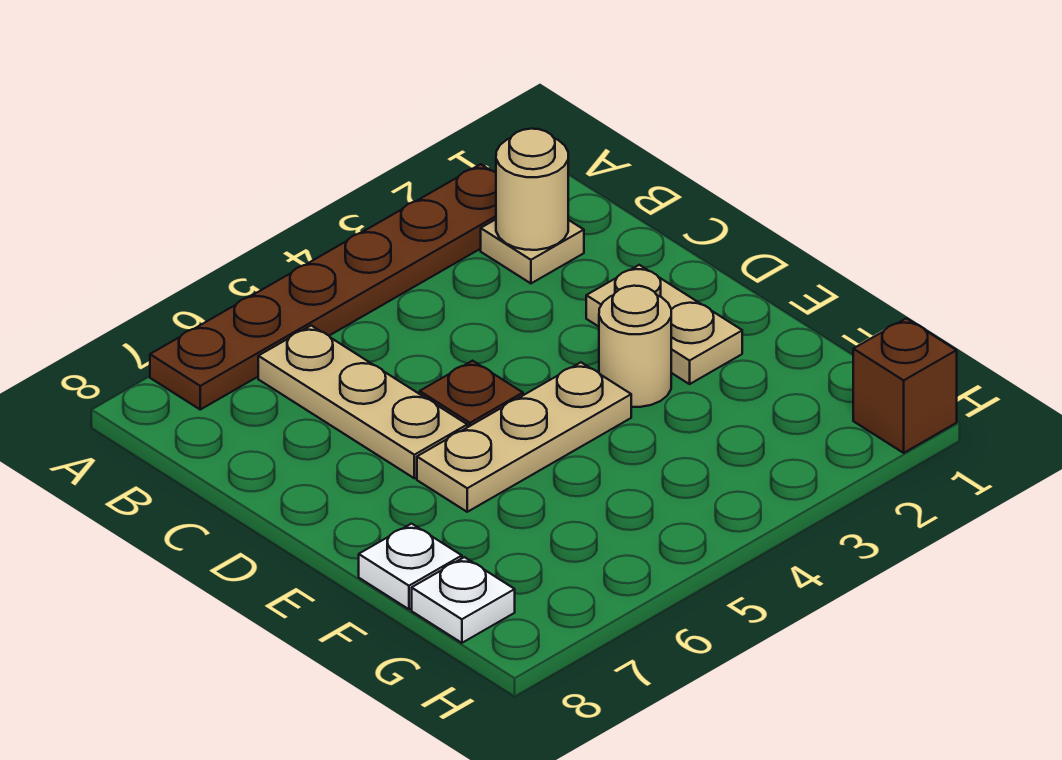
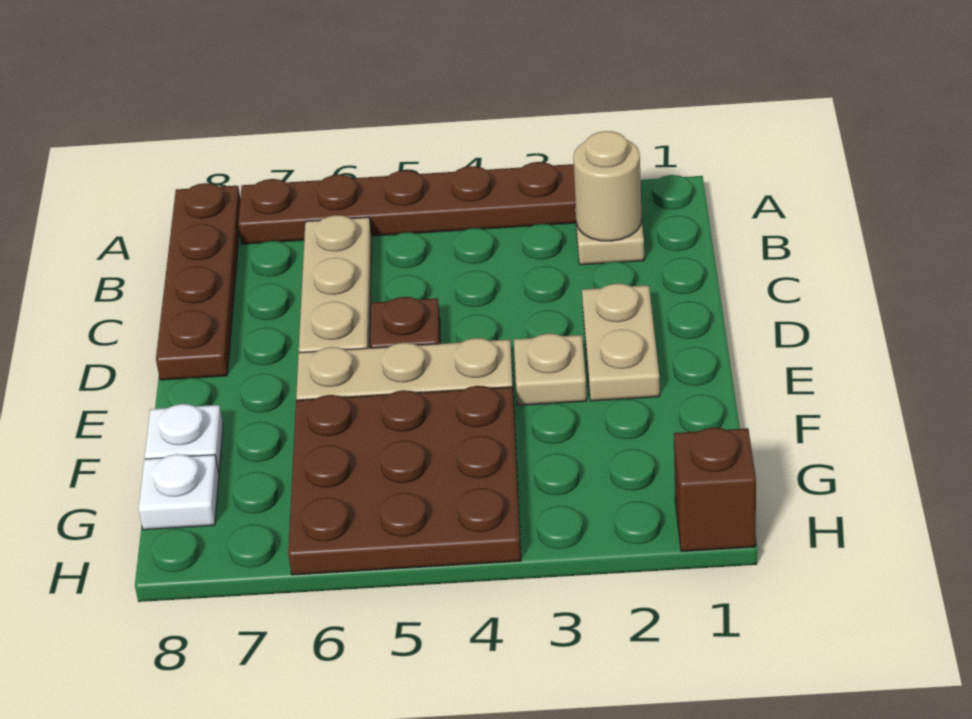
none -> brown 1x4 plate [156,183,240,380]
tan 1x1 round brick [599,286,671,407] -> tan 1x1 plate [514,334,587,405]
none -> brown 3x3 plate [288,386,521,575]

